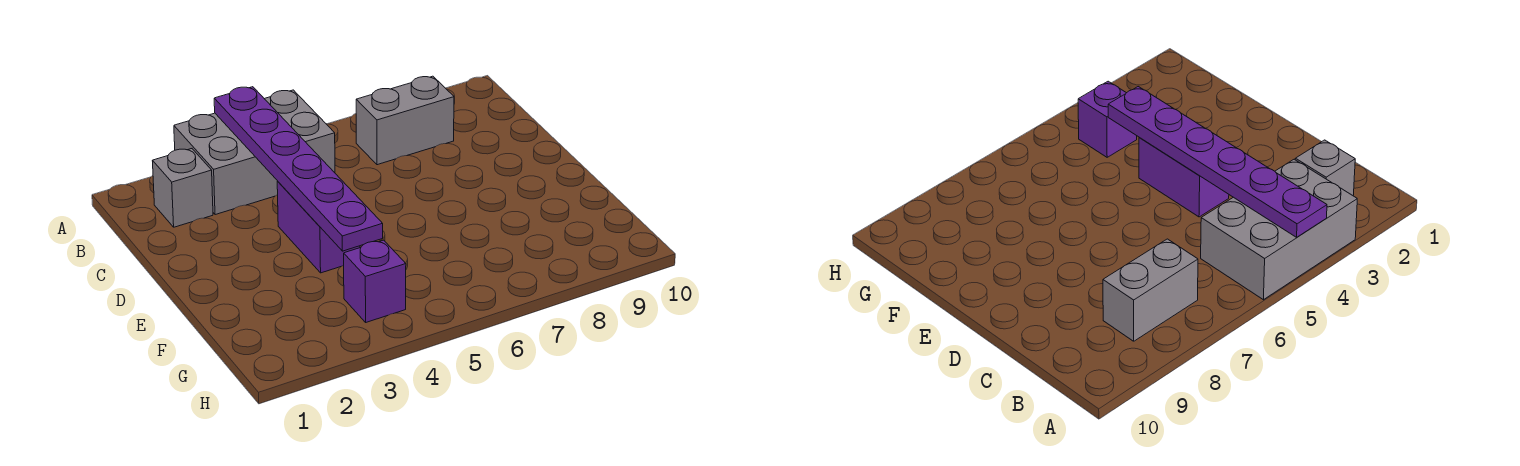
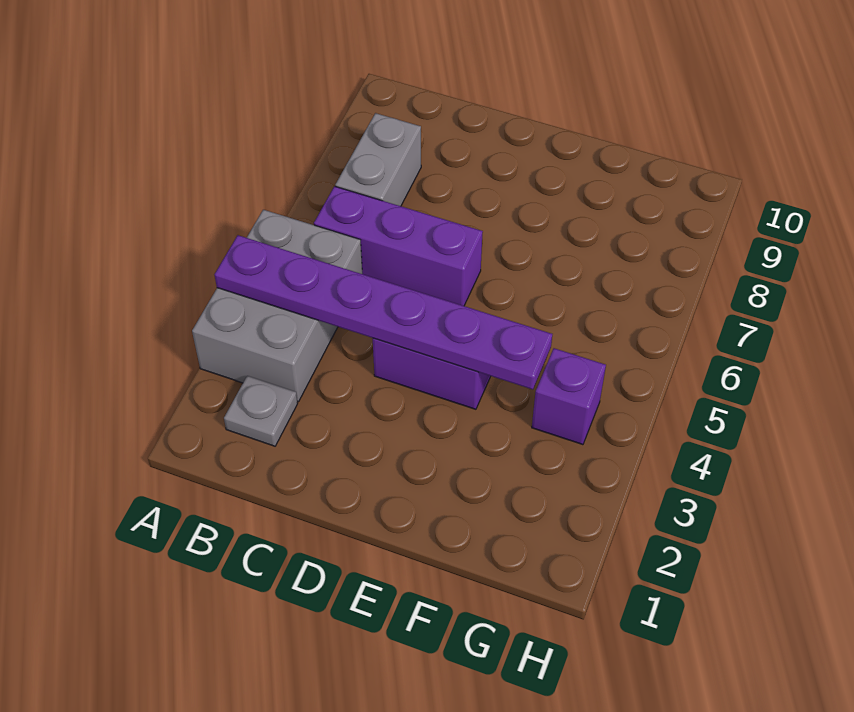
grey 1x1 brick [153,149,213,227] -> grey 1x1 plate [224,376,298,446]
none -> purple 1x3 brick [314,186,483,306]

